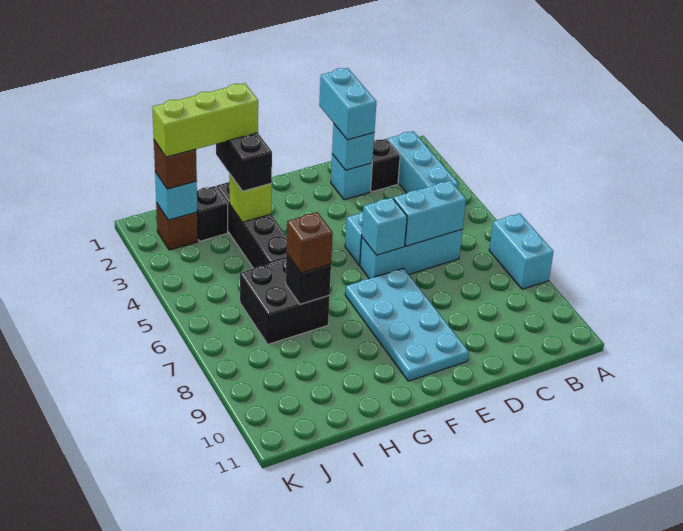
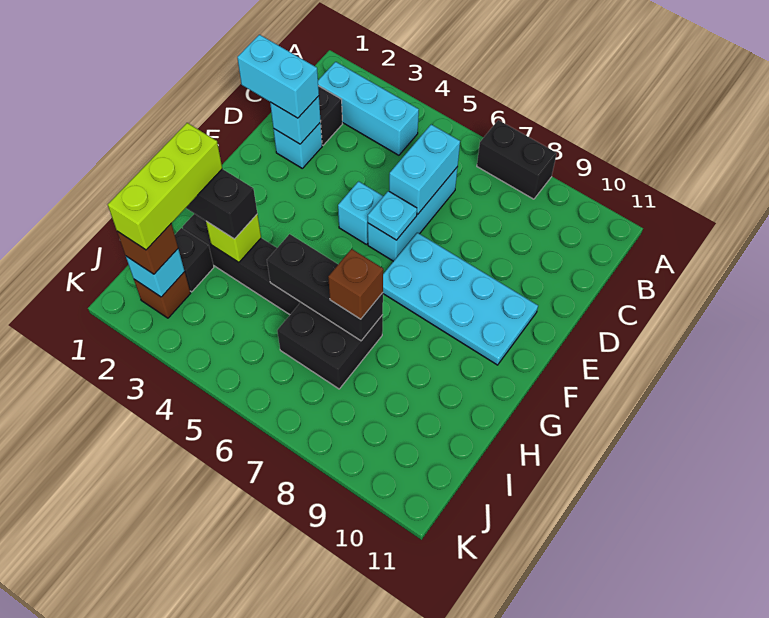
cyan 1x2 brick [489,213,554,289] -> black 1x2 brick [477,120,557,199]
cyan 1x1 brick [362,198,407,255] -> cyan 1x1 plate [368,191,417,240]
black 1x1 brick [286,254,331,304] -> black 1x3 brick [267,234,383,341]

